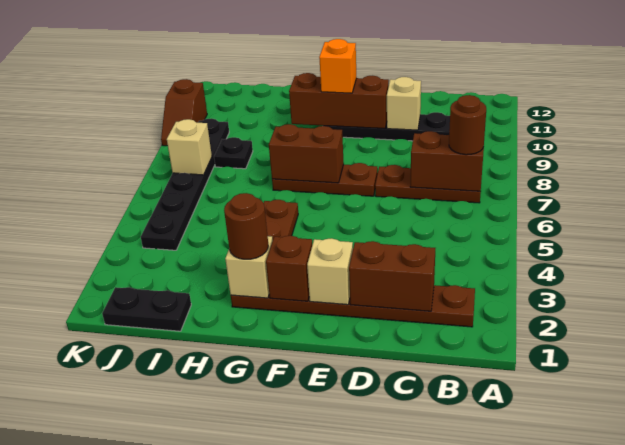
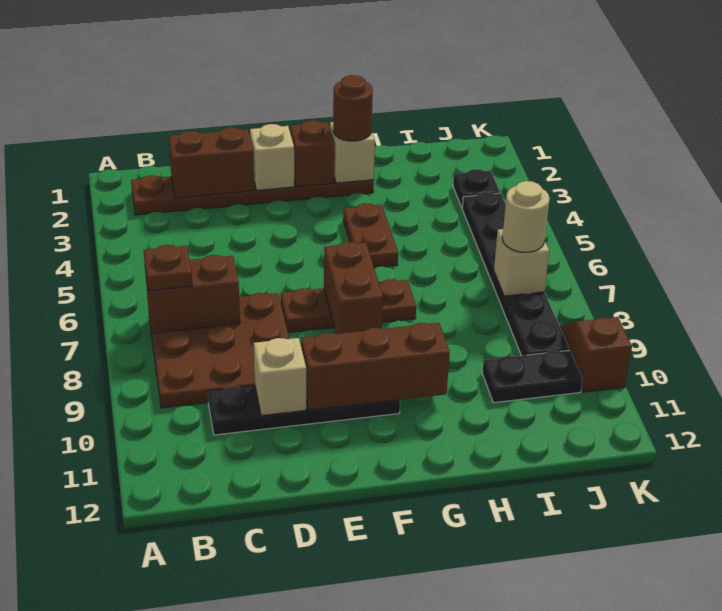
brown 1x3 plate [375,165,481,203] -> brown 3x3 plate [148,293,289,408]
brown 1x1 round brick [449,95,486,155] -> brown 1x1 plate [144,245,192,291]
brown 1x2 brick [269,124,344,183] -> brown 1x2 brick turned to [324,242,383,334]
orange 1x1 brick [319,39,357,93] -> none
black 1x2 plate [102,287,191,331] -> black 1x2 plate moved to [482,350,583,403]
black 1x1 plate [214,137,253,169] -> black 1x1 plate moved to [453,169,500,207]
none -> tan 1x1 round brick [502,181,550,252]

